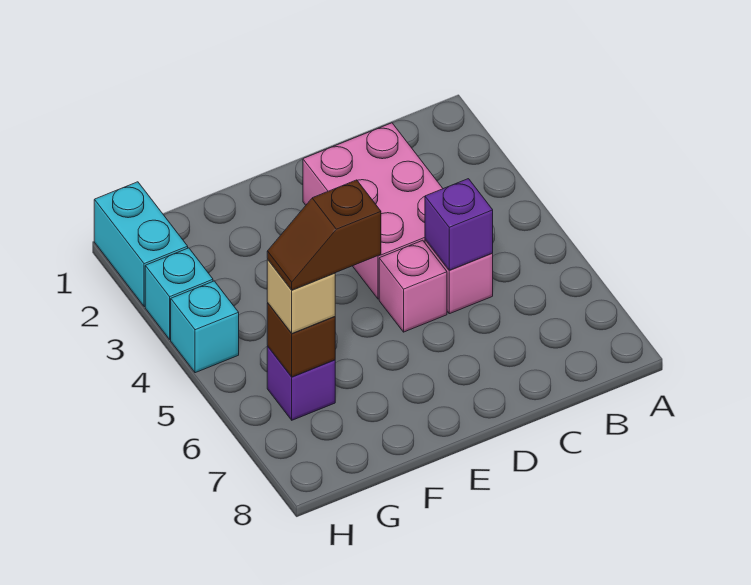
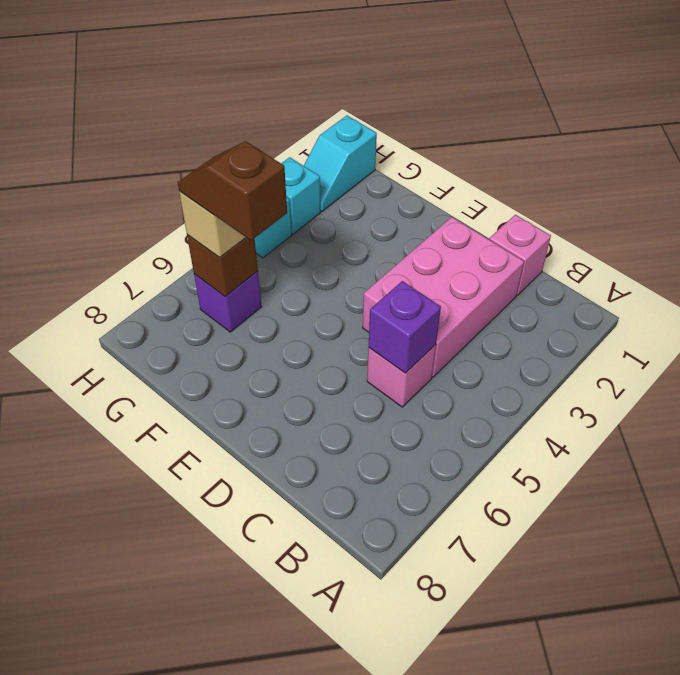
pink 1x1 brick [379,240,447,332] -> pink 1x1 brick moved to [489,215,551,295]
cyan 1x2 brick [94,182,188,307] -> cyan 1x2 slope [304,116,377,212]

